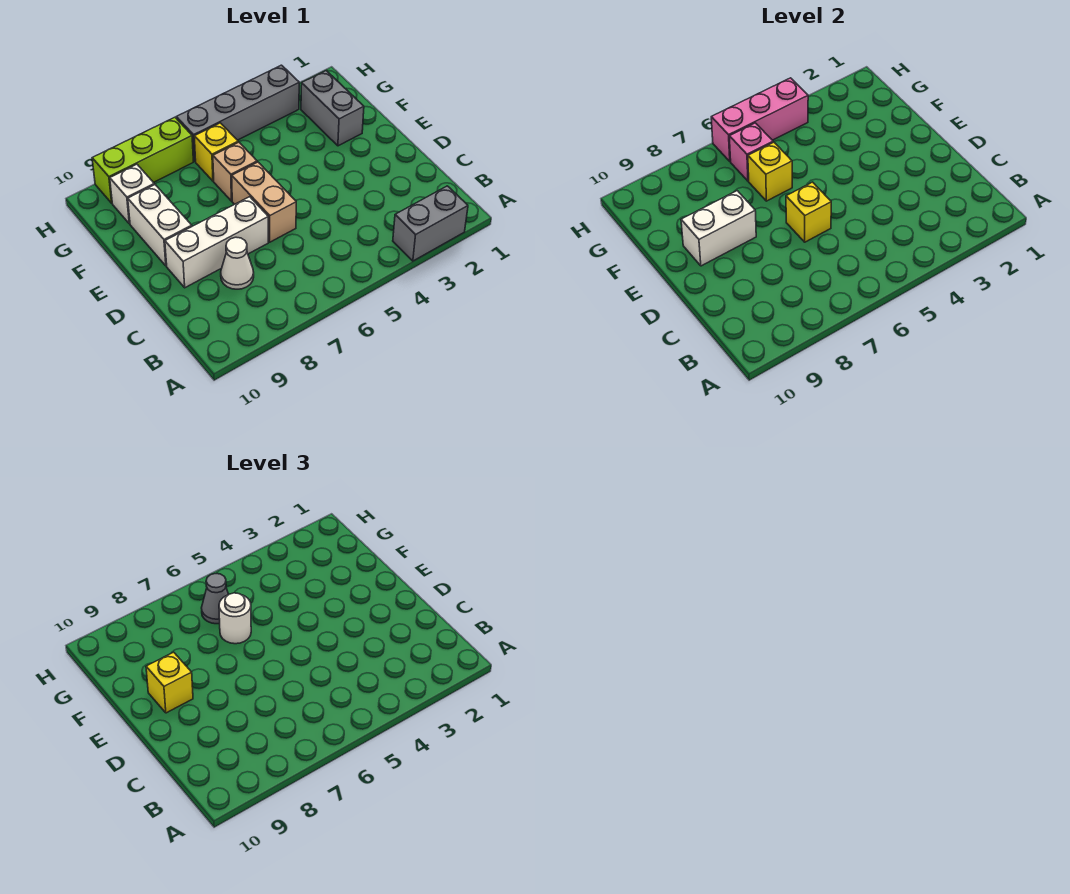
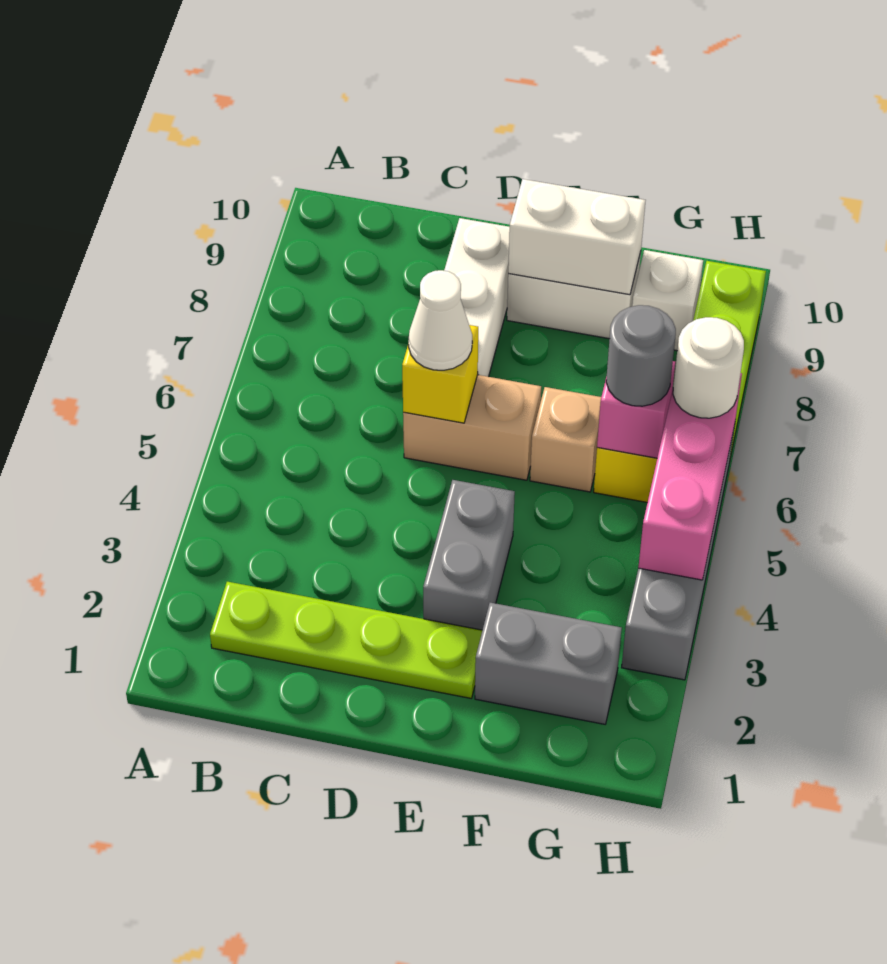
grey 1x2 brick [393,186,468,261] -> grey 1x2 brick moved to [423,480,515,630]
none -> lime 1x4 plate [210,582,482,698]
white 1x1 cone [221,237,254,289] -> white 1x1 cone moved to [408,270,472,370]
white 1x2 brick [681,191,756,266] -> white 1x2 brick turned to [508,179,646,295]
yellow 1x1 brick [146,652,193,713] -> none
yellow 1x1 brick [748,142,792,201] -> none
white 1x1 round brick [219,593,251,644] -> white 1x1 round brick moved to [673,317,744,418]
grey 1x1 cone [202,574,229,624] -> grey 1x1 round brick [606,305,676,406]

